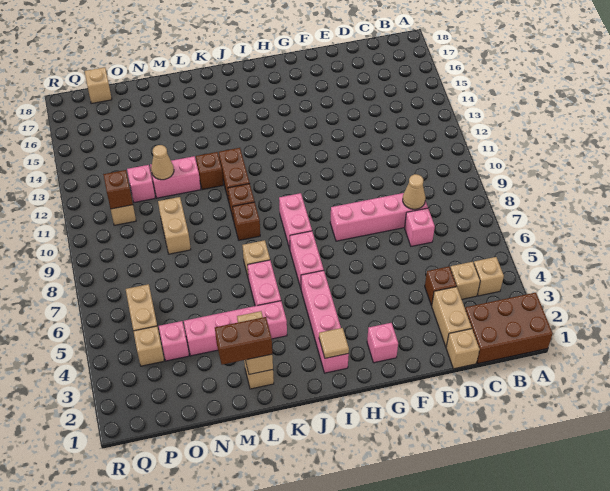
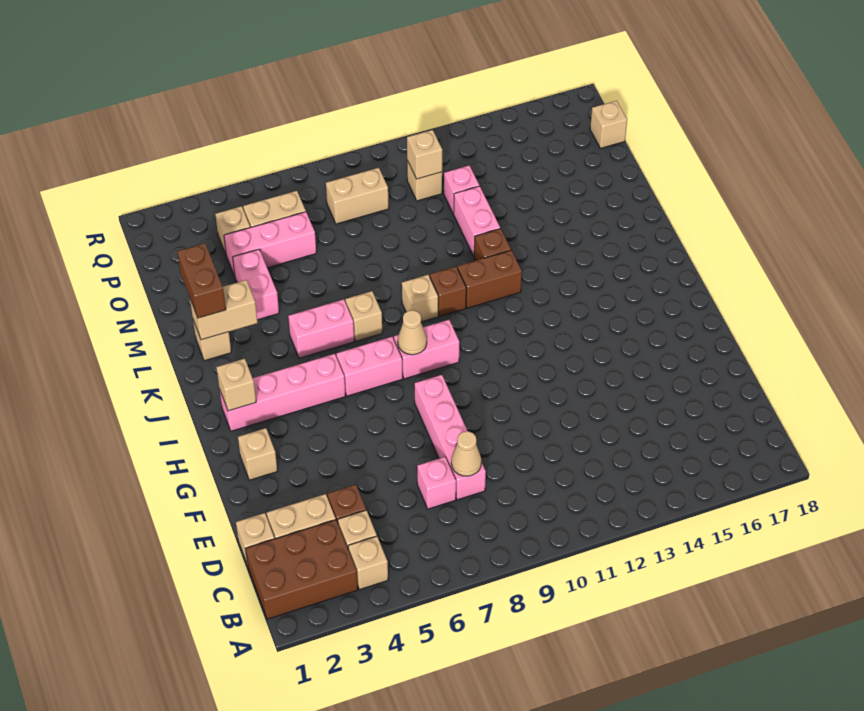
brown 2x3 brick [465,293,553,363] -> brown 2x3 brick turned to [245,520,358,619]
pink 1x1 brick [367,323,398,363] -> tan 1x1 brick [238,428,277,480]
tan 1x1 tile [319,328,349,358] -> tan 1x1 brick [216,359,256,411]
pink 1x4 brick [184,301,287,356] -> pink 1x2 brick [233,249,279,320]
brown 1x1 brick [233,202,260,240] -> tan 1x1 brick [401,275,438,322]
tan 1x2 brick [158,197,191,254] -> tan 1x2 brick moved to [326,168,389,224]
tan 1x1 cone [151,145,174,180] -> tan 1x1 cone moved to [398,310,427,355]
pink 1x1 brick [159,321,189,361] -> pink 1x3 brick [224,212,316,276]
brown 1x1 brick [103,170,133,209] -> tan 1x1 brick [407,130,442,179]

